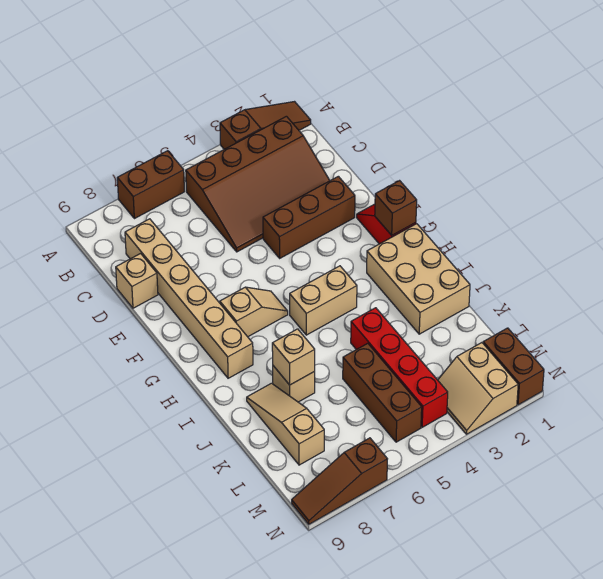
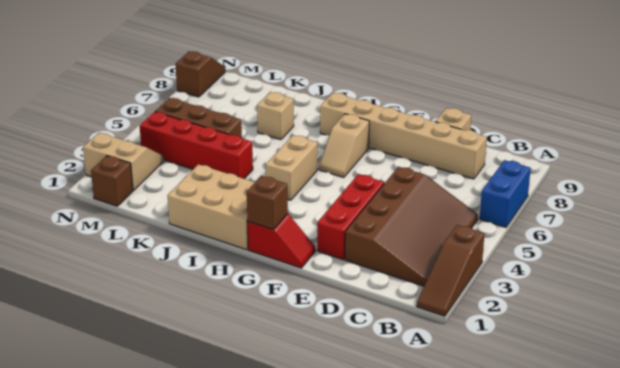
brown 1x2 brick [117,151,184,219] -> blue 1x2 brick [480,160,531,227]
brown 3x4 slope [186,116,330,252] -> brown 3x4 slope turned to [345,167,478,286]
brown 1x3 brick [263,176,355,258] -> red 1x3 brick [317,174,384,260]
tan 1x1 brick [272,329,315,385] -> none
tan 1x3 slope [247,383,324,465] -> none
brown 1x2 brick [483,328,544,405] -> brown 1x1 brick [91,156,133,206]
brown 1x3 slope [292,438,387,524] -> brown 1x2 slope [175,51,226,97]

